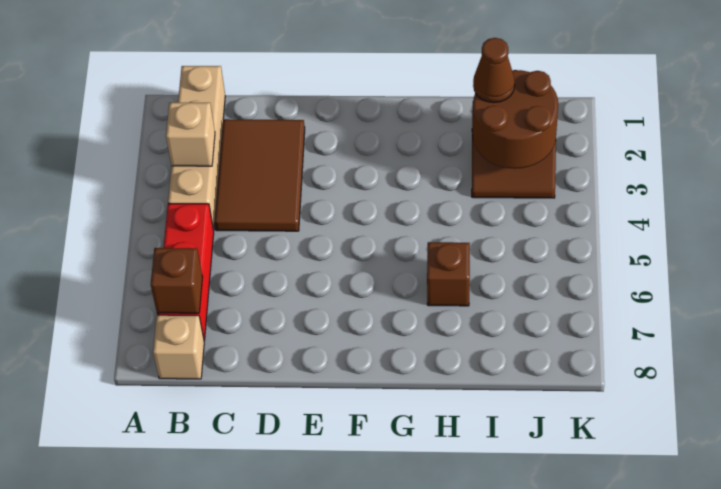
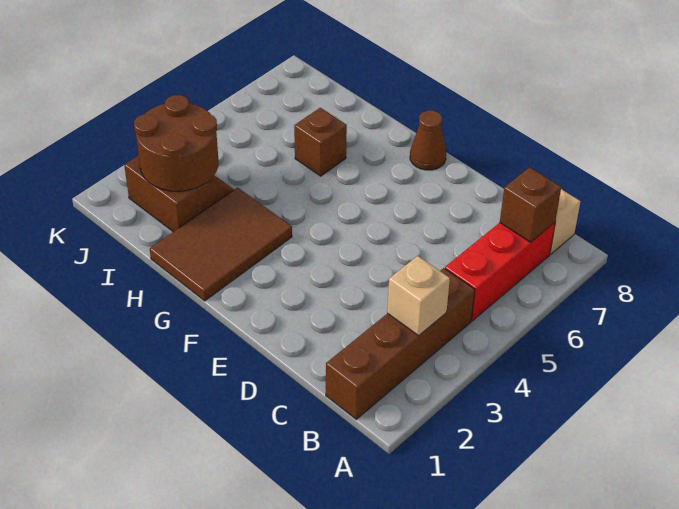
tan 1x4 brick [168,66,225,231] -> brown 1x4 brick [326,268,475,419]
brown 2x3 tile [214,119,305,231] -> brown 2x3 tile moved to [150,188,292,301]
brown 1x1 cone [473,38,515,103] -> brown 1x1 cone moved to [410,110,446,170]

